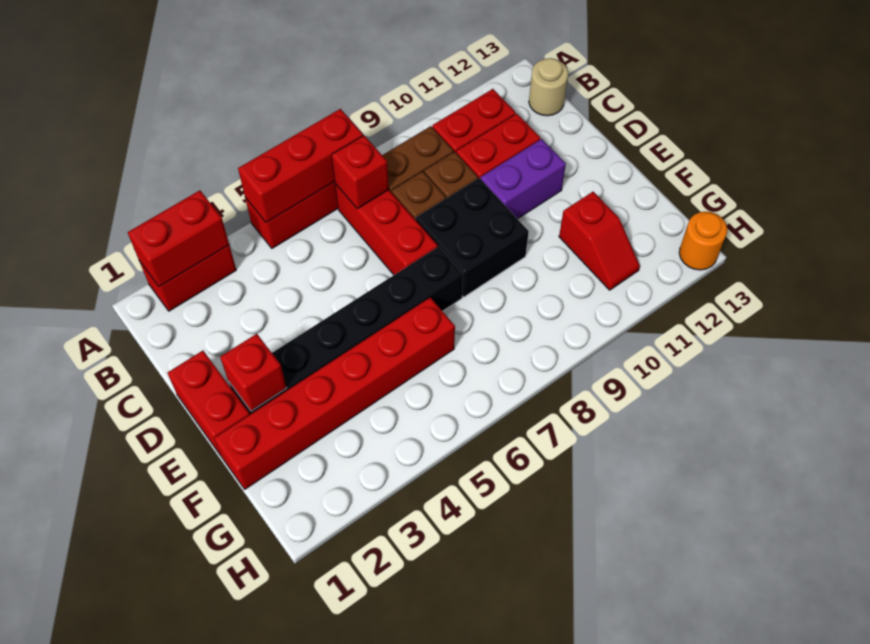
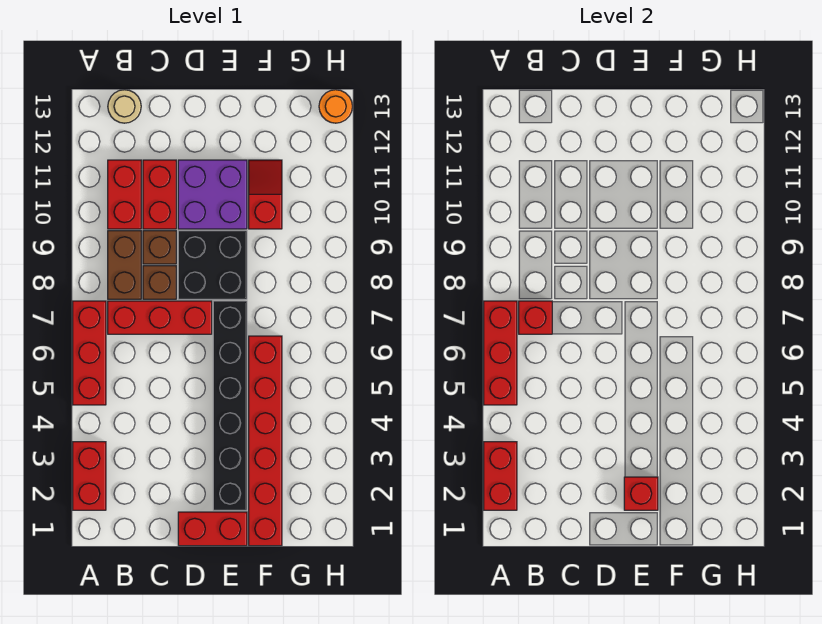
purple 1x2 brick [481,139,566,219] -> purple 2x2 brick [178,160,247,229]
red 1x2 slope [559,192,640,290] -> red 1x2 slope turned to [249,160,282,229]

